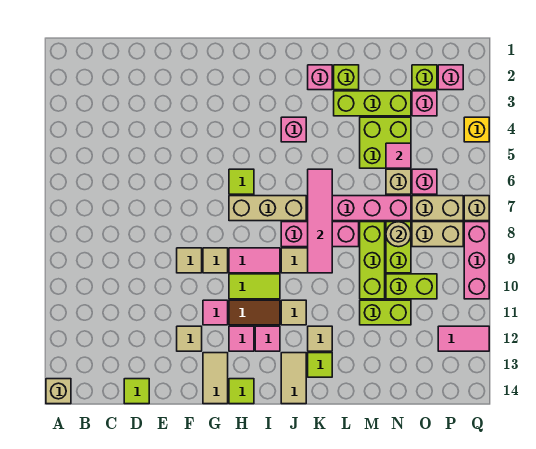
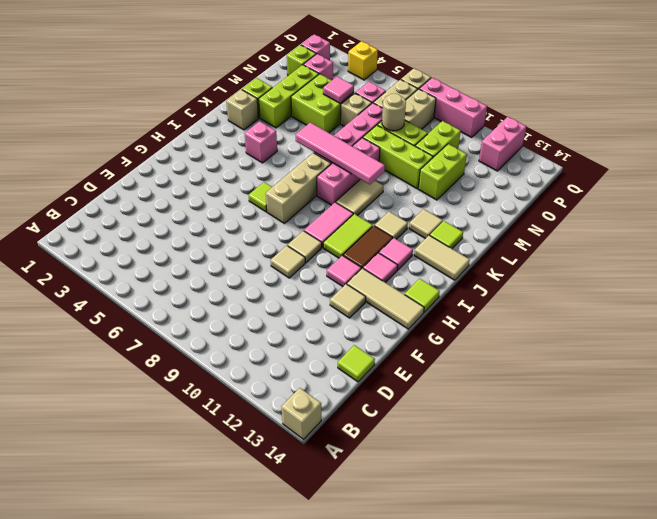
tan 1x2 tile [203,353,228,404] -> tan 1x3 tile [347,268,424,329]
pink 1x1 brick [308,65,332,90] -> tan 1x1 brick [226,90,259,130]
pink 1x2 tile [438,326,489,351] -> pink 1x2 brick [479,117,526,171]

